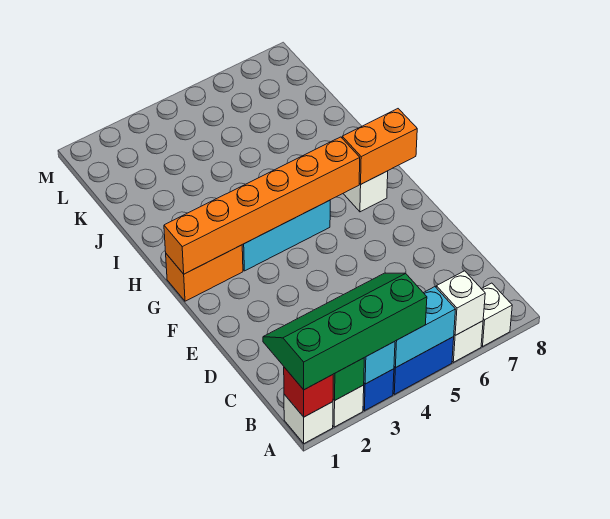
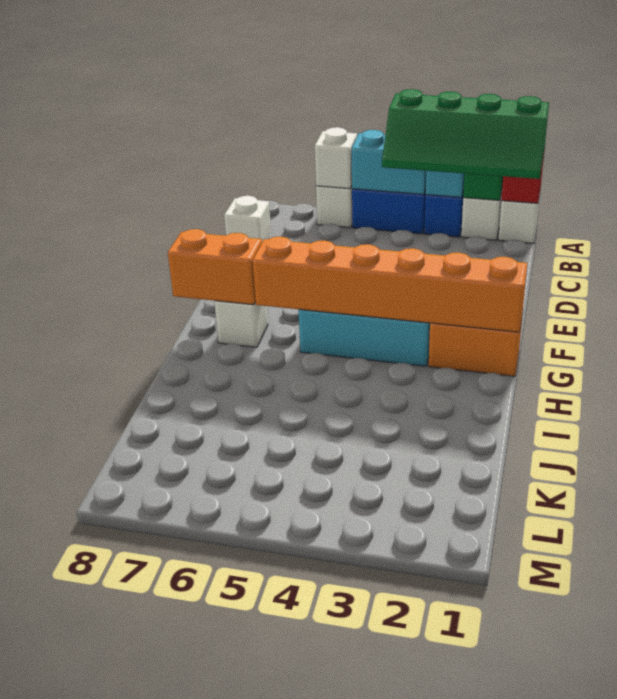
white 1x1 brick [481,283,512,346] -> white 1x1 brick moved to [224,196,271,242]

